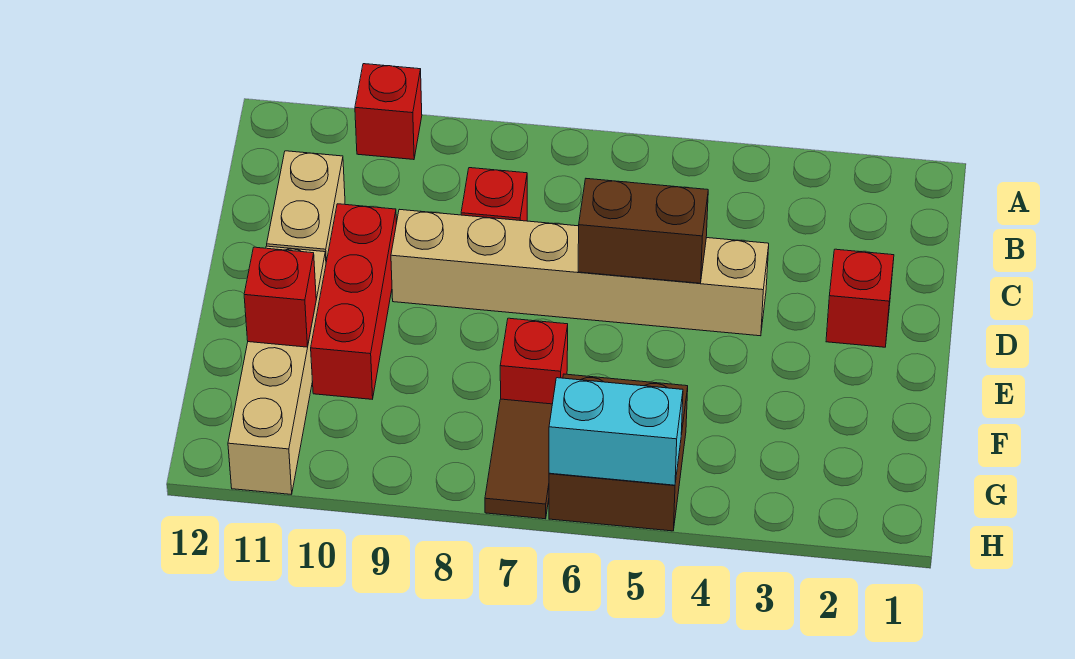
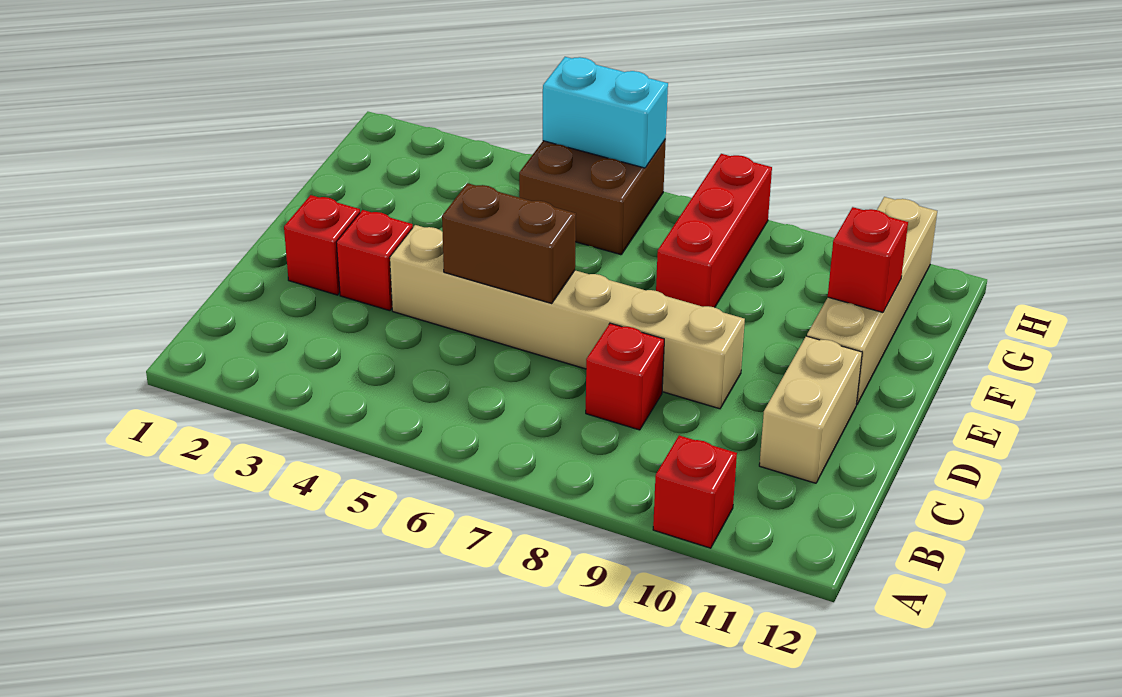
red 1x3 brick [311,204,396,399] -> red 1x3 brick moved to [656,154,772,307]
red 1x1 brick [500,318,568,404] -> red 1x1 brick moved to [336,210,413,311]
brown 1x2 tile [485,399,552,519] -> none

